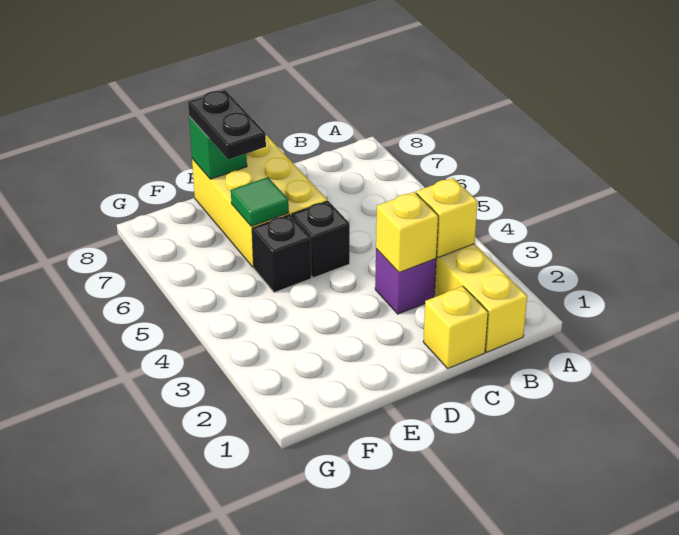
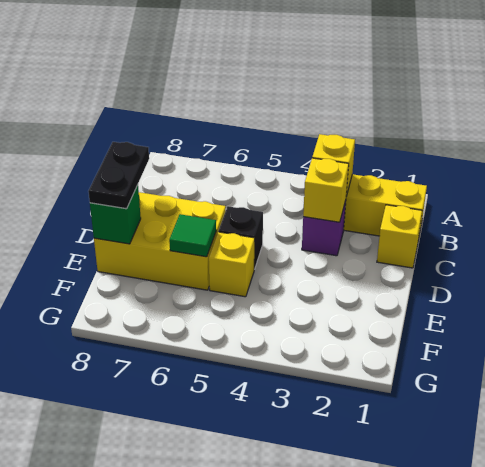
black 1x1 brick [252,215,311,293] -> yellow 1x1 brick [209,232,255,297]
black 1x2 plate [188,90,266,160] -> black 1x2 plate turned to [88,142,149,209]

